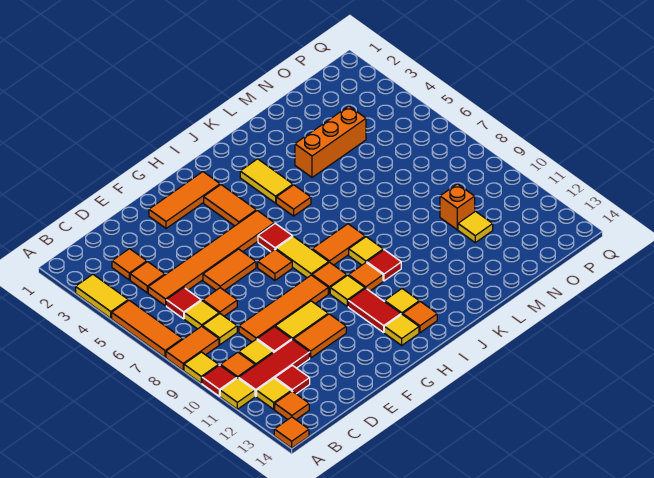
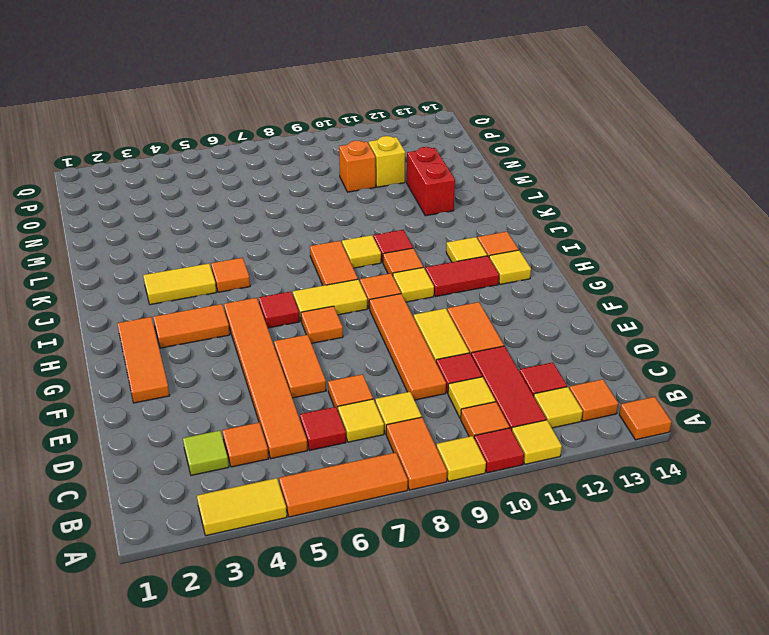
orange 1x1 tile [112,249,147,280] -> lime 1x1 tile [183,431,229,475]
orange 1x3 brick [295,106,366,177] -> none
none -> red 1x2 brick [407,147,455,216]
yellow 1x1 tile [458,211,493,242] -> yellow 1x1 brick [369,136,405,187]

